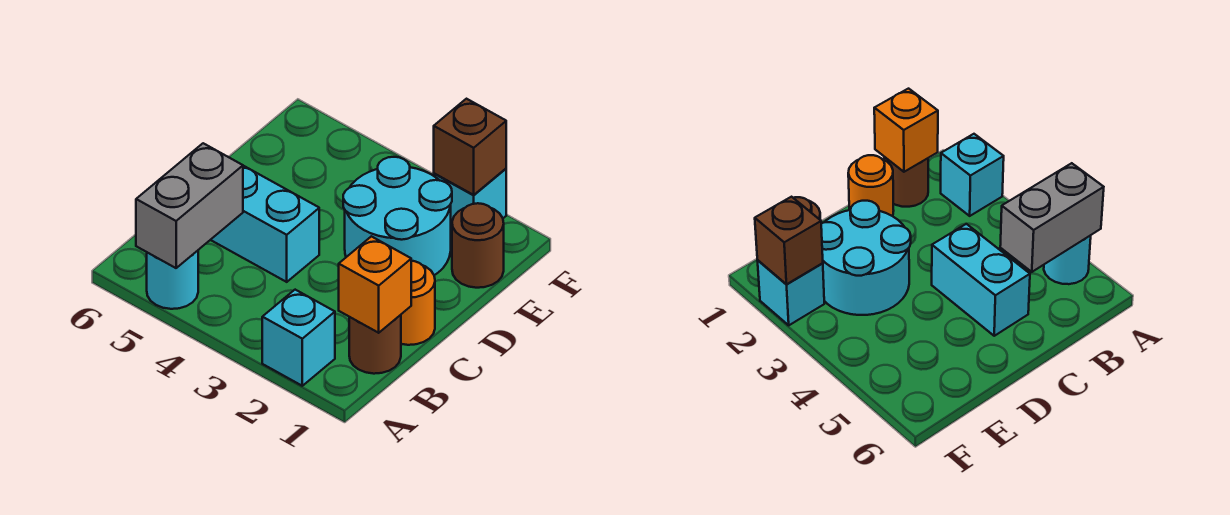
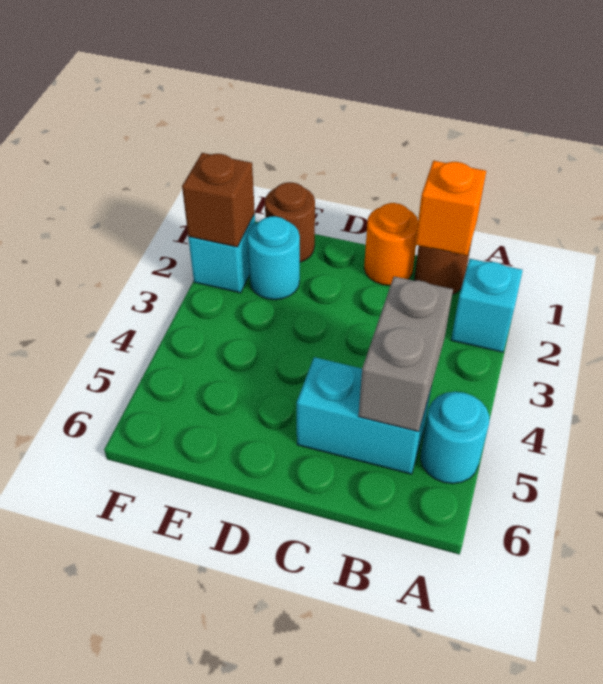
grey 1x2 brick [136,143,243,268] -> grey 1x2 brick turned to [358,276,453,432]
cyan 1x2 brick [211,166,319,282] -> cyan 1x2 brick turned to [297,357,431,474]
cyan 2x2 round brick [343,157,452,275] -> cyan 1x1 round brick [247,216,300,300]

